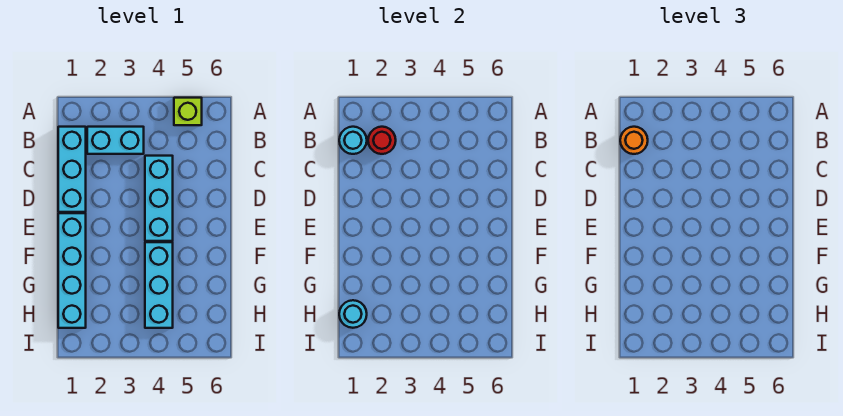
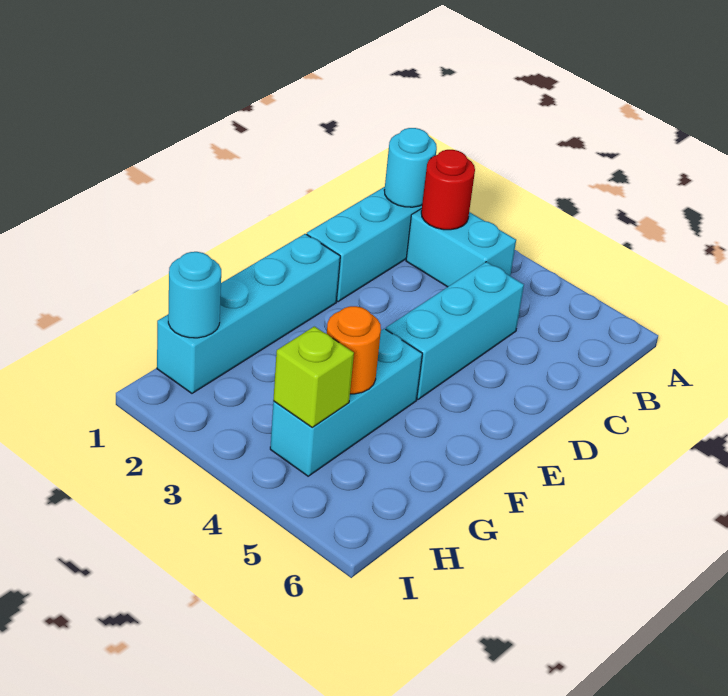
lime 1x1 brick [174,98,202,125] -> lime 1x1 brick moved to [273,326,354,428]
orange 1x1 round brick [620,127,648,154] -> orange 1x1 round brick moved to [327,306,381,394]

